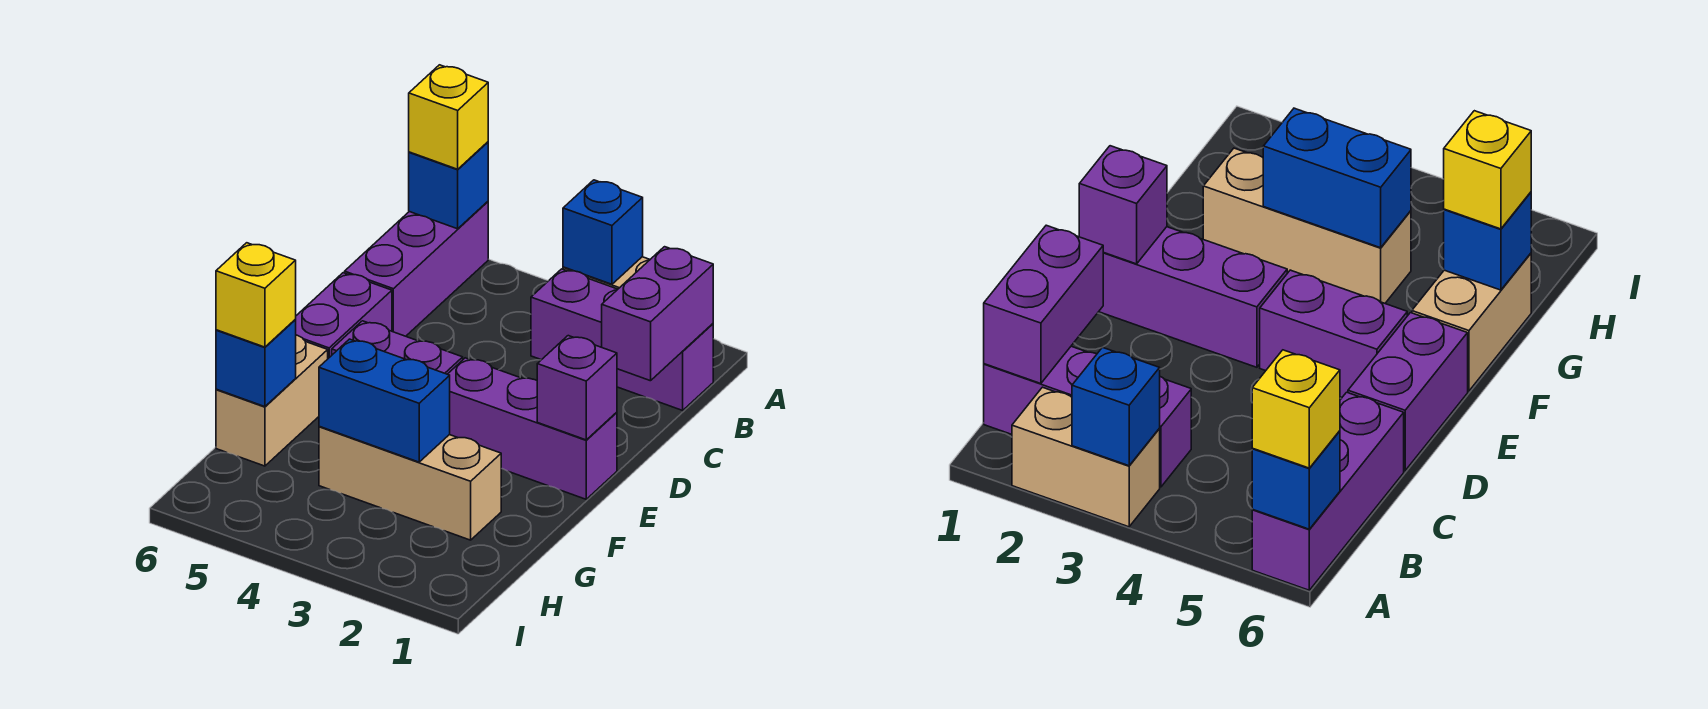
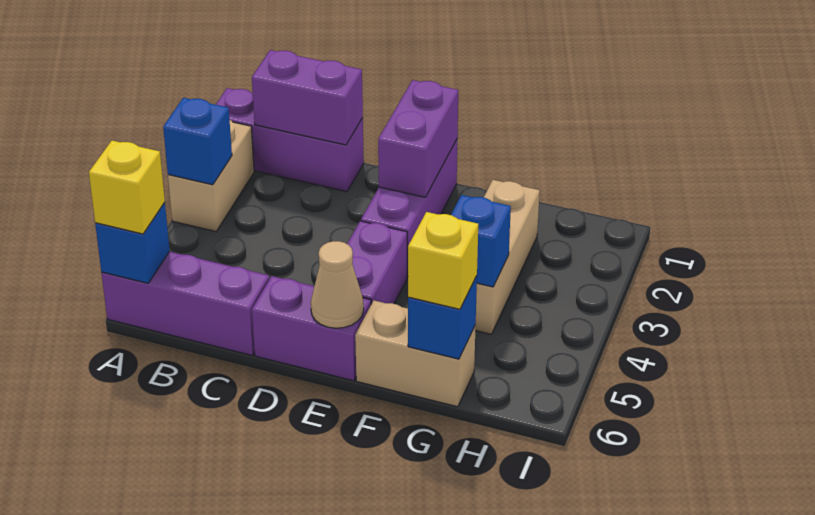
purple 1x3 brick [531,269,713,410] -> purple 1x3 brick turned to [216,88,364,192]
purple 1x1 brick [537,336,617,440] -> purple 1x2 brick [378,80,458,197]
none -> tan 1x1 cone [311,241,364,328]
blue 1x2 brick [319,339,450,462] -> blue 1x1 brick [451,195,511,287]

